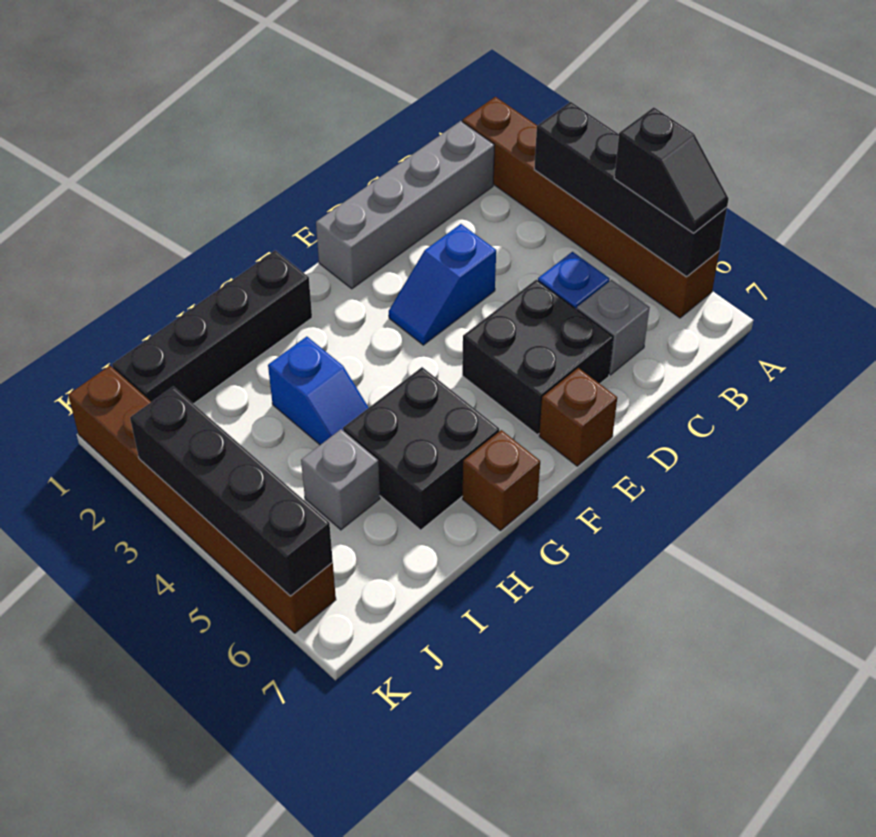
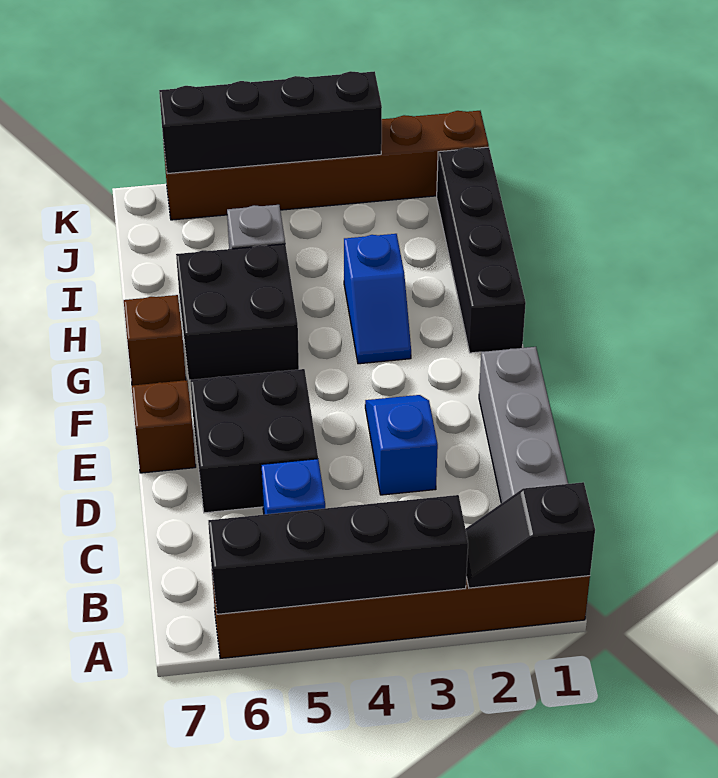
black 1x2 slope [614,107,729,233] -> black 1x2 slope moved to [466,482,595,588]
grey 1x1 brick [577,280,650,375] -> none
blue 1x2 slope [268,337,369,445] -> blue 1x2 slope turned to [344,234,411,364]

